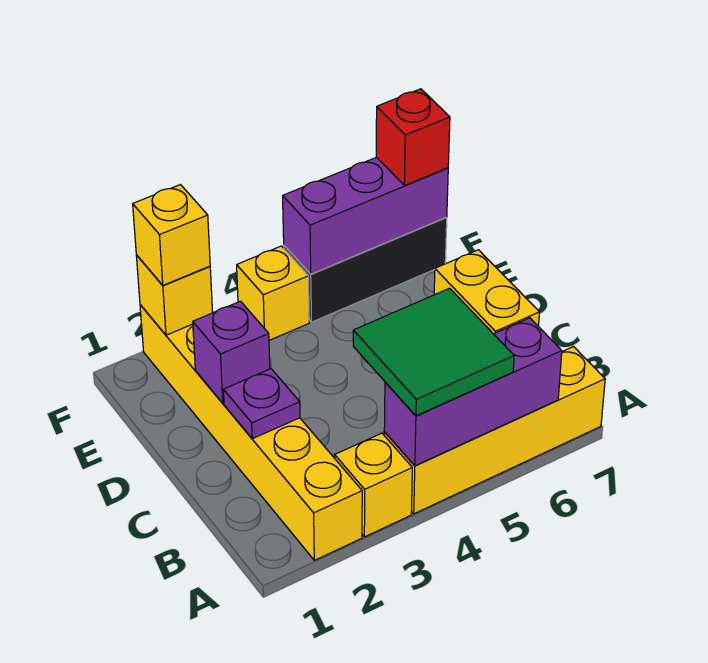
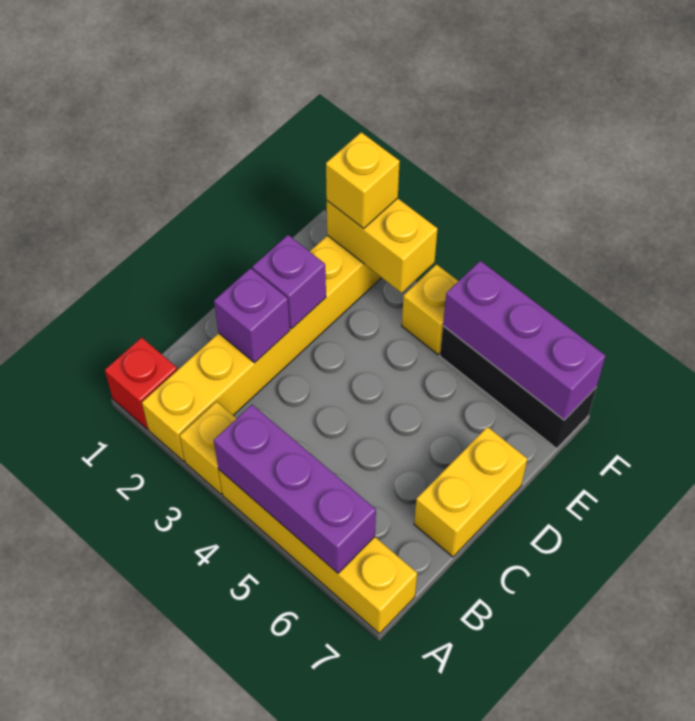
green 2x2 tile [353,288,514,416] -> none
purple 1x1 plate [224,369,300,439] -> purple 1x1 brick [214,268,290,363]
yellow 1x1 brick [136,255,213,335] -> yellow 1x2 brick [327,198,438,293]
red 1x1 brick [376,89,450,186] -> red 1x1 brick moved to [105,337,177,429]

